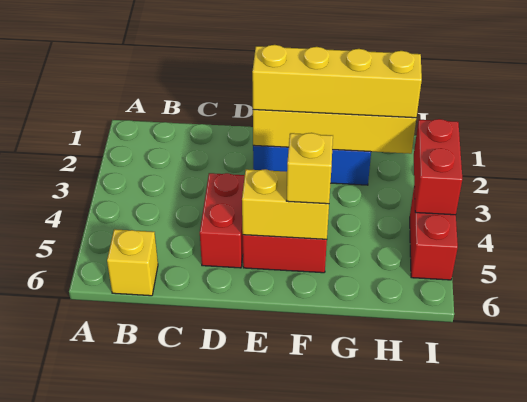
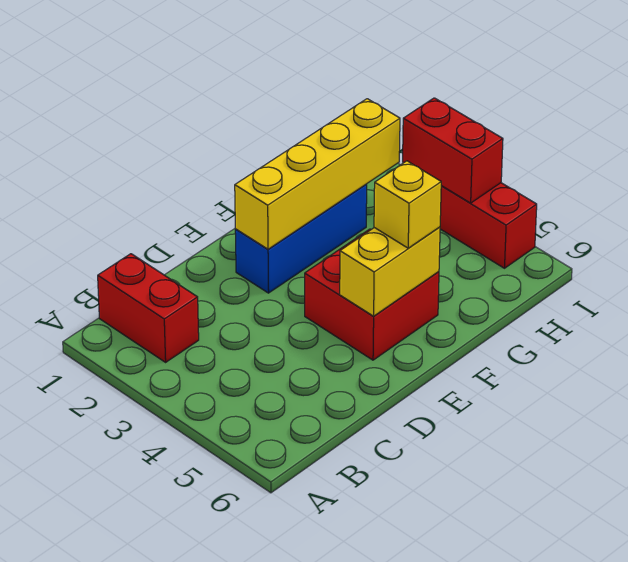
yellow 1x1 brick [107,229,158,296] -> none
red 1x2 brick [200,173,245,268] -> red 1x2 brick moved to [98,254,199,362]
yellow 1x4 brick [252,45,422,118] -> none

